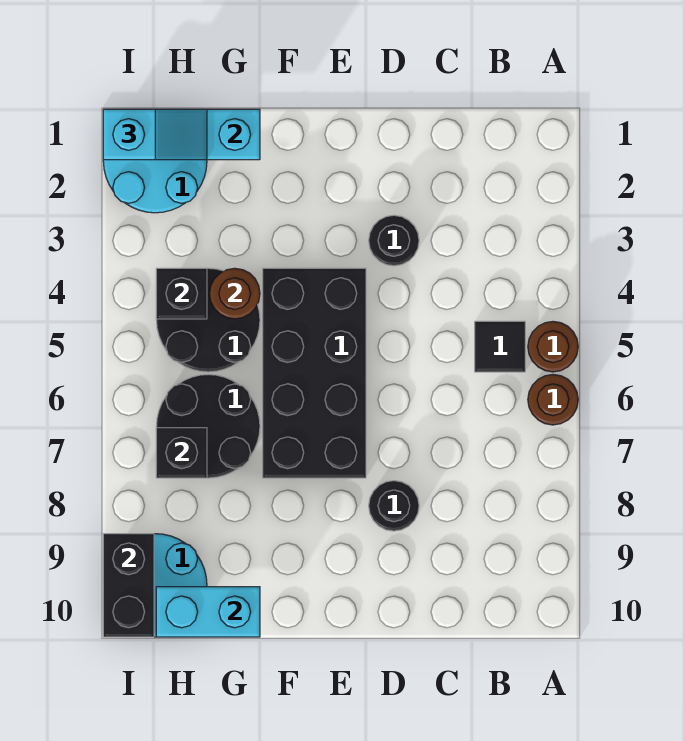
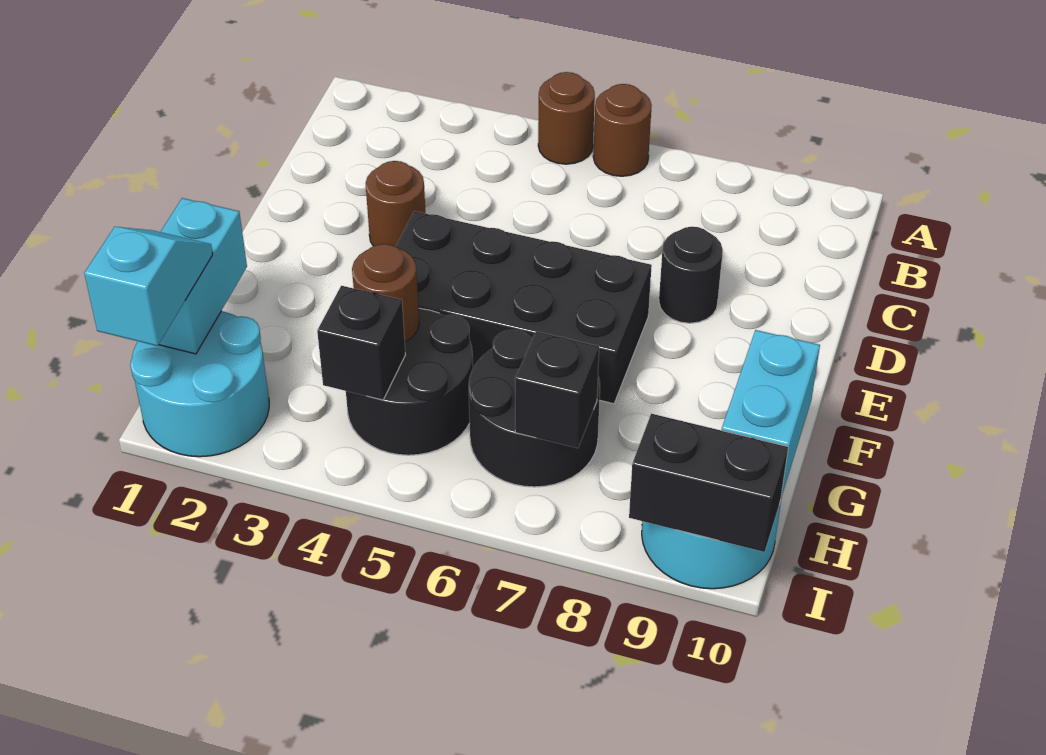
black 1x1 tile [475,321,525,372] -> none
black 1x1 round brick [369,215,419,266] -> brown 1x1 round brick [366,161,425,247]

